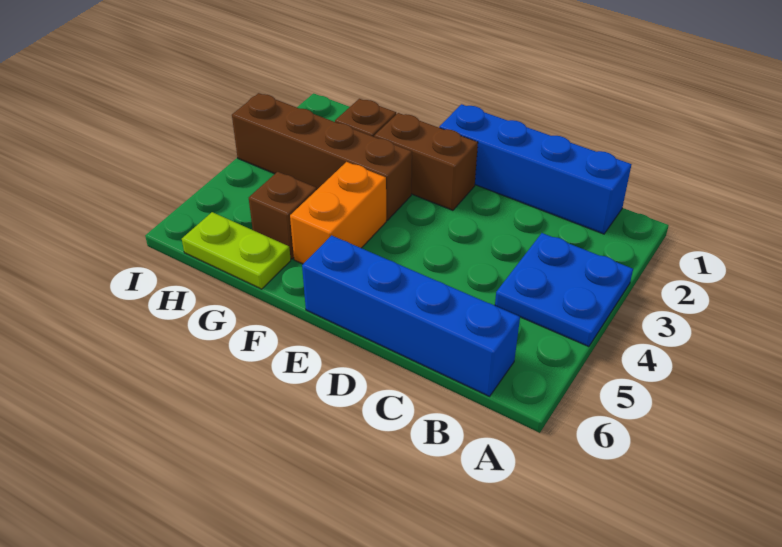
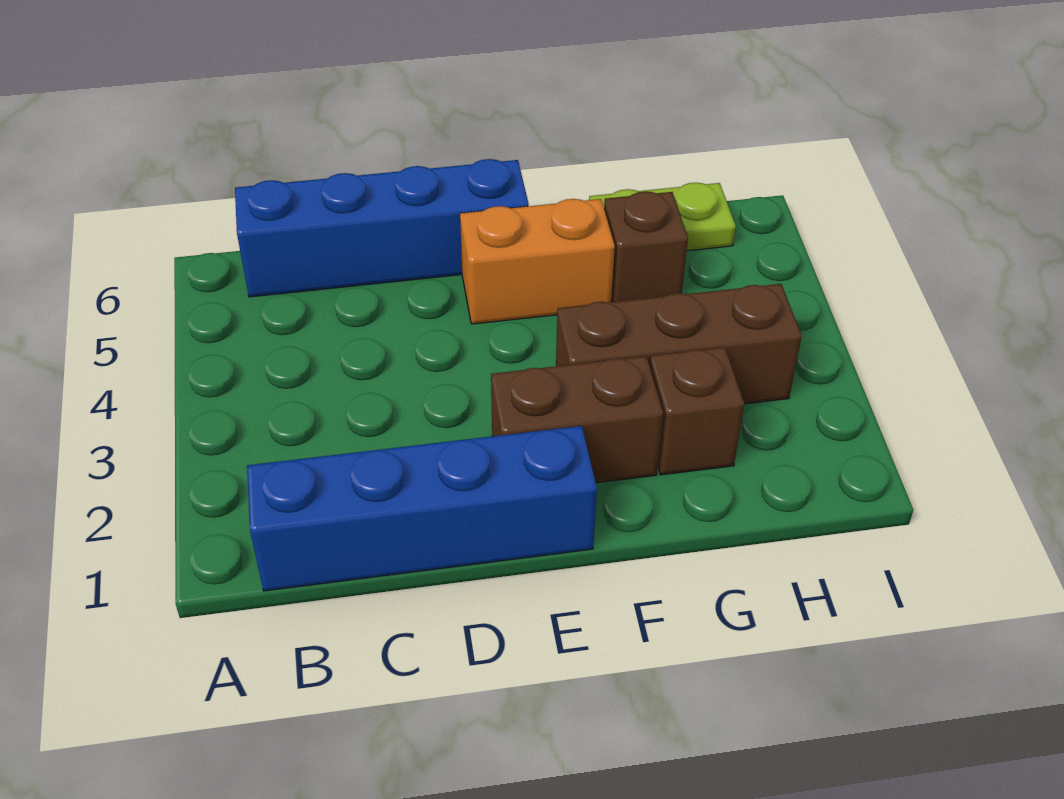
blue 2x2 plate [495,233,633,347] -> none
brown 1x4 brick [232,93,412,220] -> brown 1x3 brick [556,284,802,404]
orange 1x2 brick [290,162,386,264] -> orange 1x2 brick turned to [460,199,615,324]

